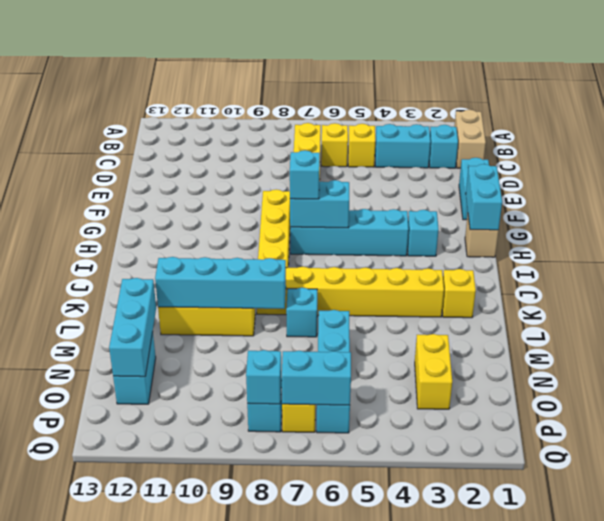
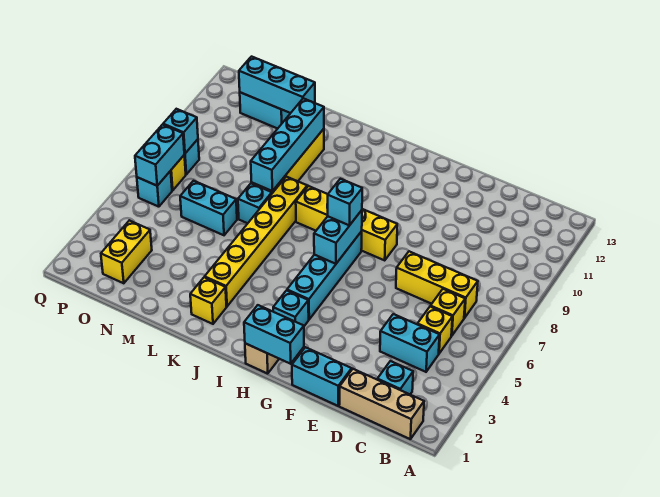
tan 1x2 brick [454,110,486,168] -> tan 1x3 brick [339,369,424,439]
cyan 1x2 brick [375,124,431,168] -> cyan 1x2 brick turned to [380,314,440,372]
yellow 1x2 brick [415,334,452,409] -> yellow 1x2 brick turned to [101,220,152,283]

